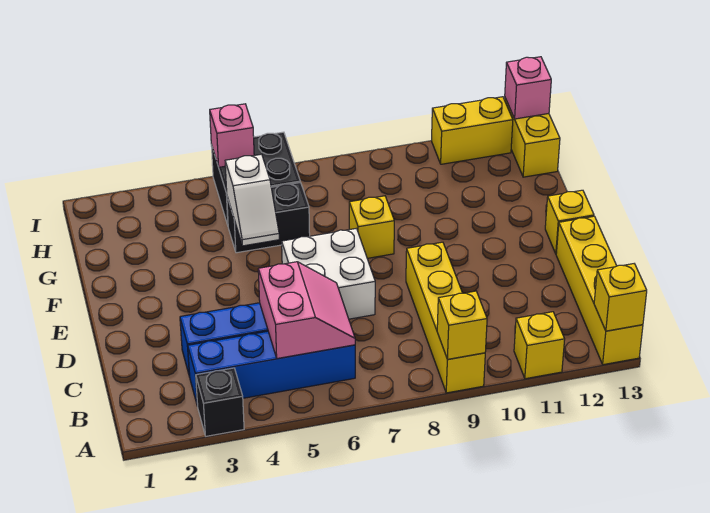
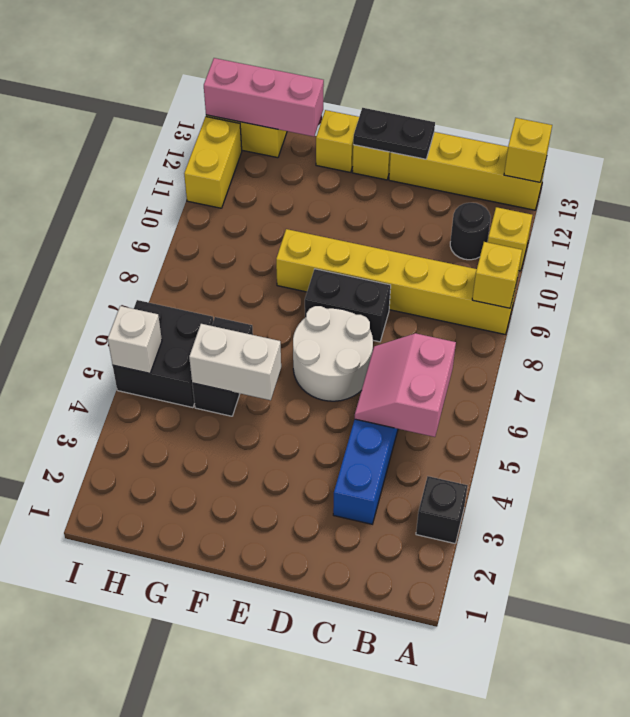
yellow 1x4 brick [406,242,485,393] -> yellow 1x6 brick [276,229,517,334]
blue 1x4 brick [188,331,355,406] -> none
pink 2x2 slope [258,262,355,359] -> pink 2x2 slope turned to [355,333,456,437]
none -> black 1x1 round brick [450,203,491,260]
white 2x2 brick [282,228,375,319] -> white 2x2 round brick [293,306,373,401]
none -> black 1x2 brick [305,269,391,342]
none -> black 1x2 plate [353,108,435,159]
white 1x2 slope [225,154,279,246] -> white 1x2 brick [189,324,281,400]
yellow 1x1 brick [349,196,394,258] -> yellow 1x1 brick moved to [316,110,359,172]
pink 1x1 brick [210,104,254,167] -> white 1x1 brick [108,306,162,373]
pink 1x1 brick [505,57,551,119] -> pink 1x3 brick [204,58,324,137]

